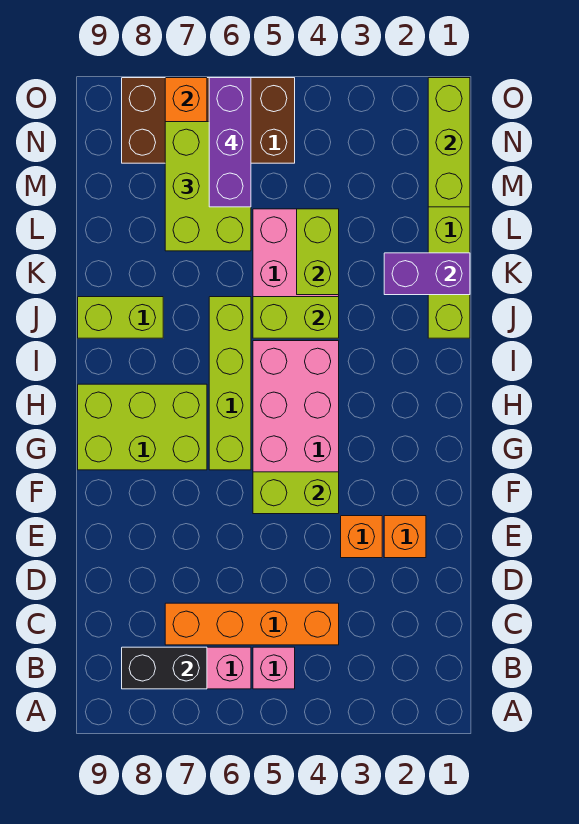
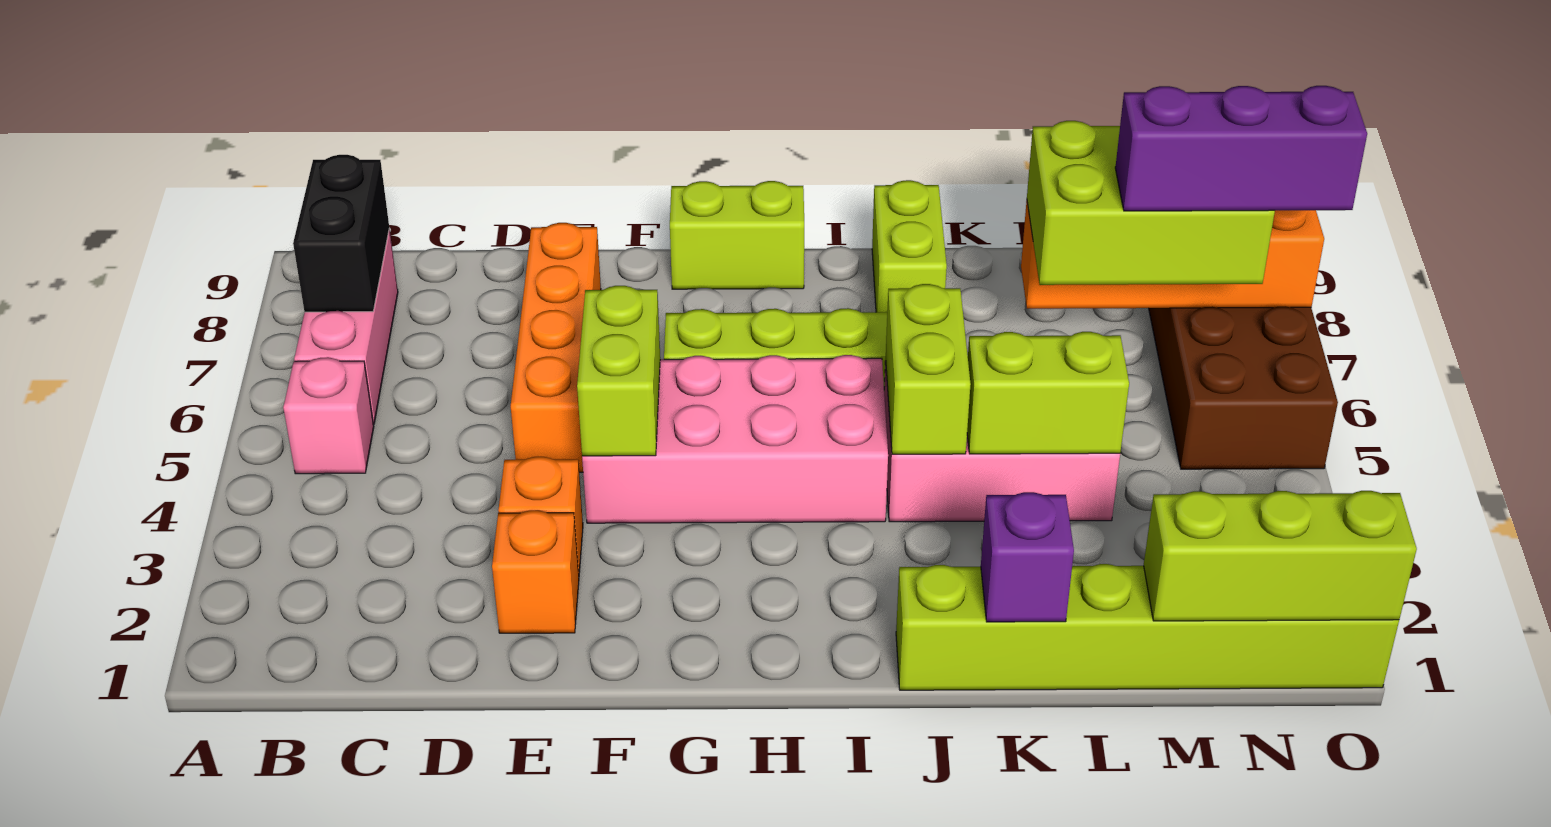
orange 1x4 brick [165,603,339,645] -> orange 1x4 brick moved to [511,223,601,472]
lime 2x3 brick [78,384,207,470] -> lime 1x2 brick [670,181,804,289]
purple 1x2 brick [384,253,470,295] -> purple 1x1 brick [981,492,1074,622]

